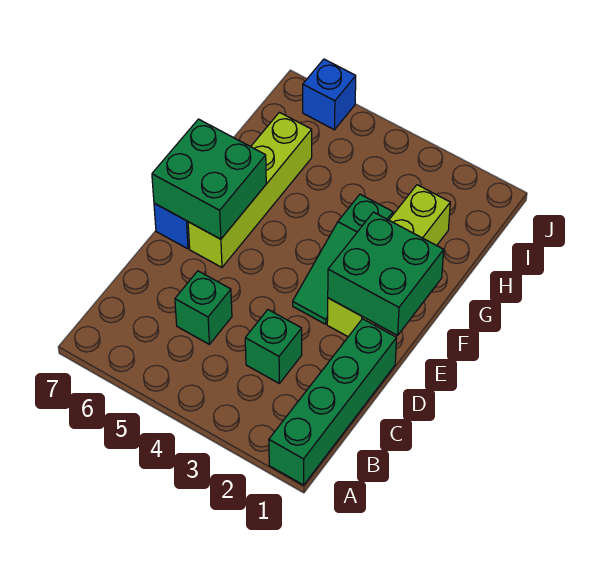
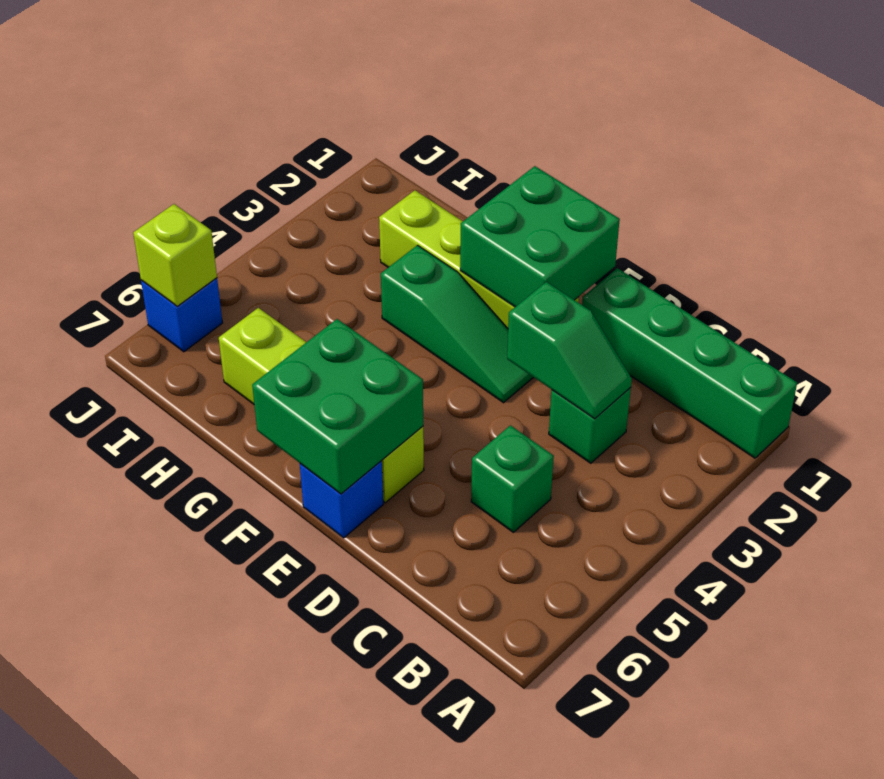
none -> green 1x2 slope [507,282,632,419]
none -> lime 1x1 brick [133,204,217,306]

